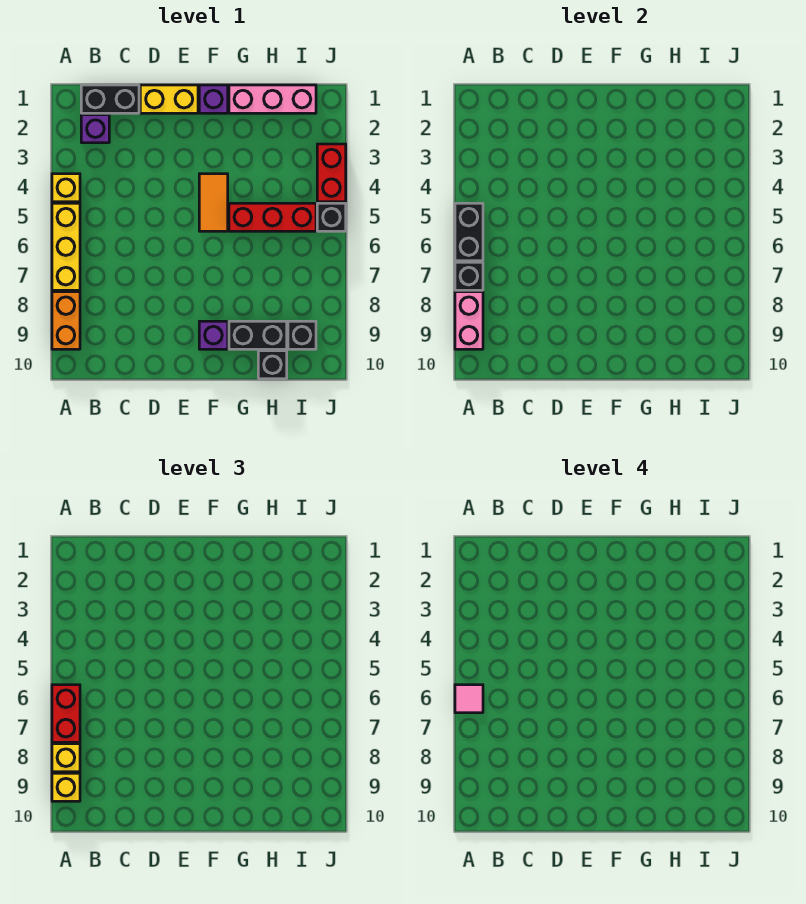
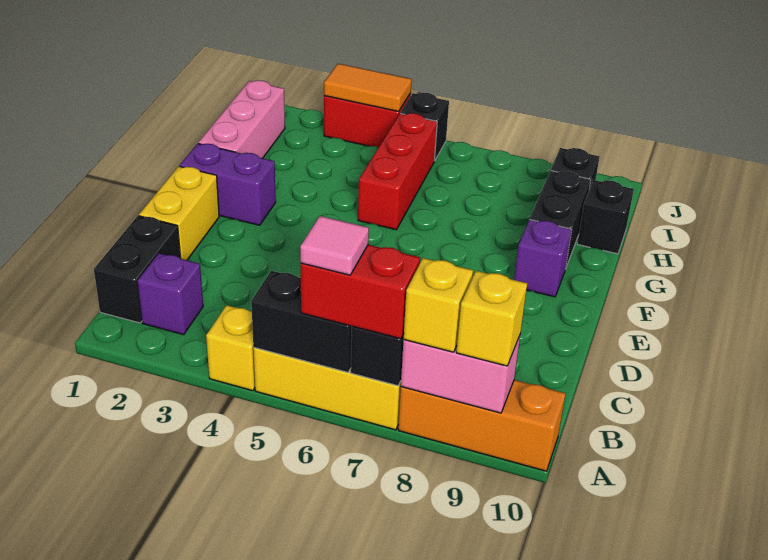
orange 1x2 brick [52,292,80,349] -> orange 1x3 brick [398,380,566,471]
purple 1x1 brick [199,85,228,113] -> purple 1x2 brick [179,143,276,225]
orange 1x2 tile [199,174,228,231] -> orange 1x2 tile moved to [324,64,412,111]

